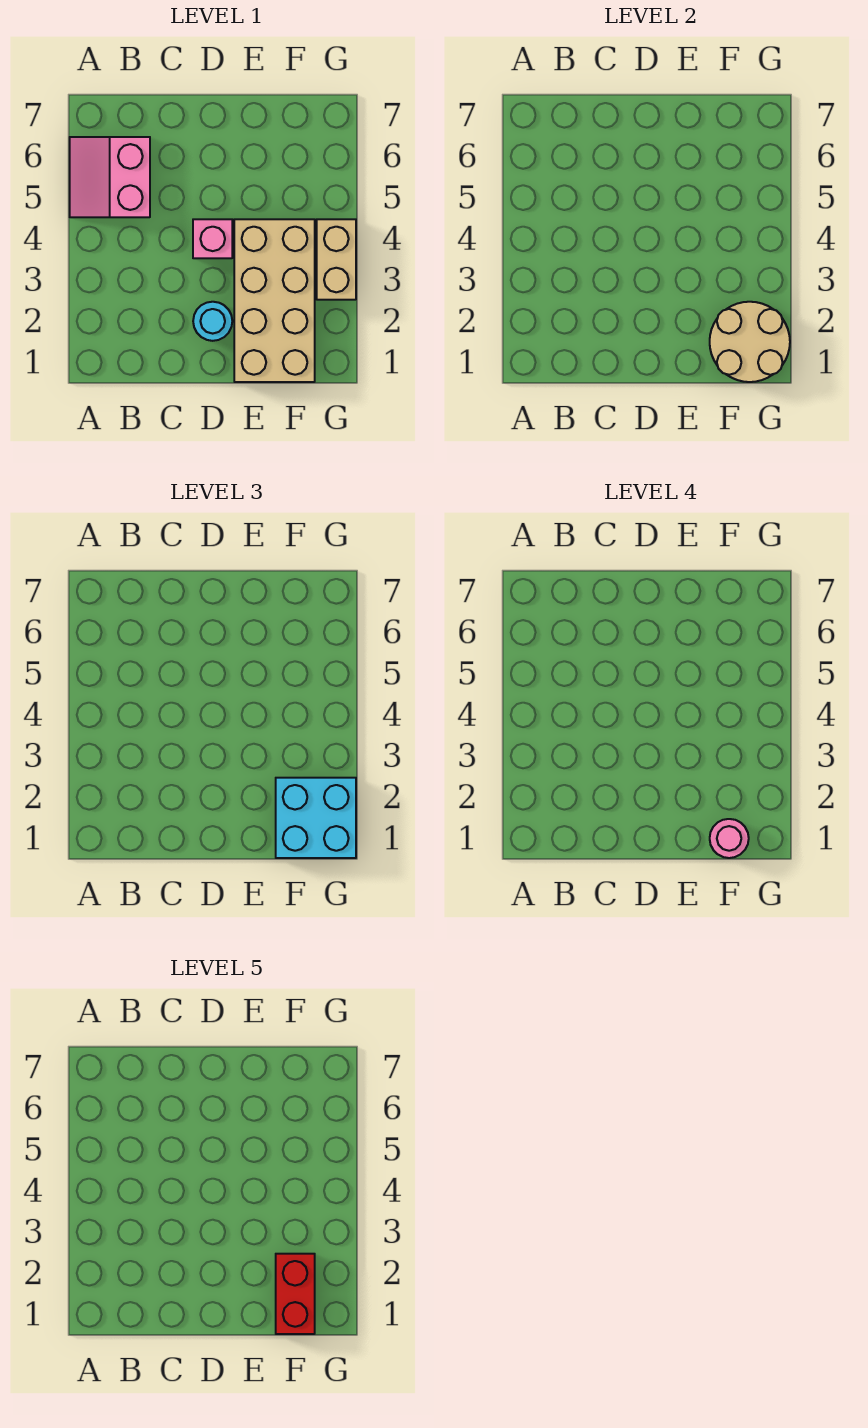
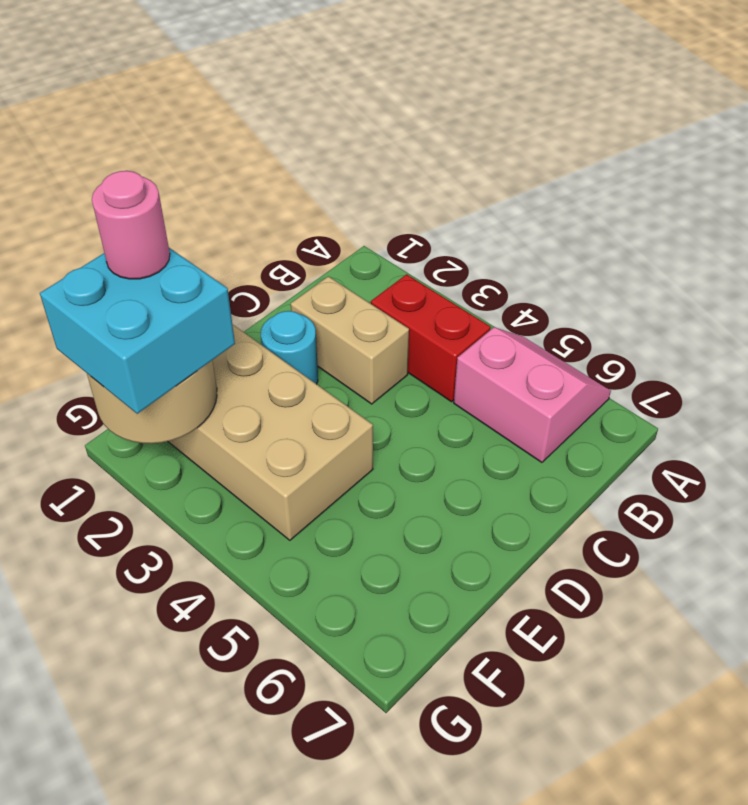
pink 1x1 brick [193,219,232,258] -> none
red 1x2 brick [276,1254,315,1334] -> red 1x2 brick moved to [371,274,491,402]
tan 1x2 brick [317,219,356,300] -> tan 1x2 brick moved to [291,276,409,404]

